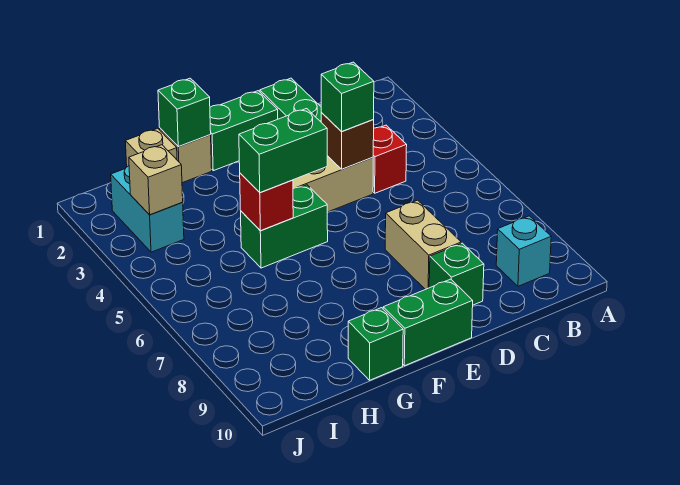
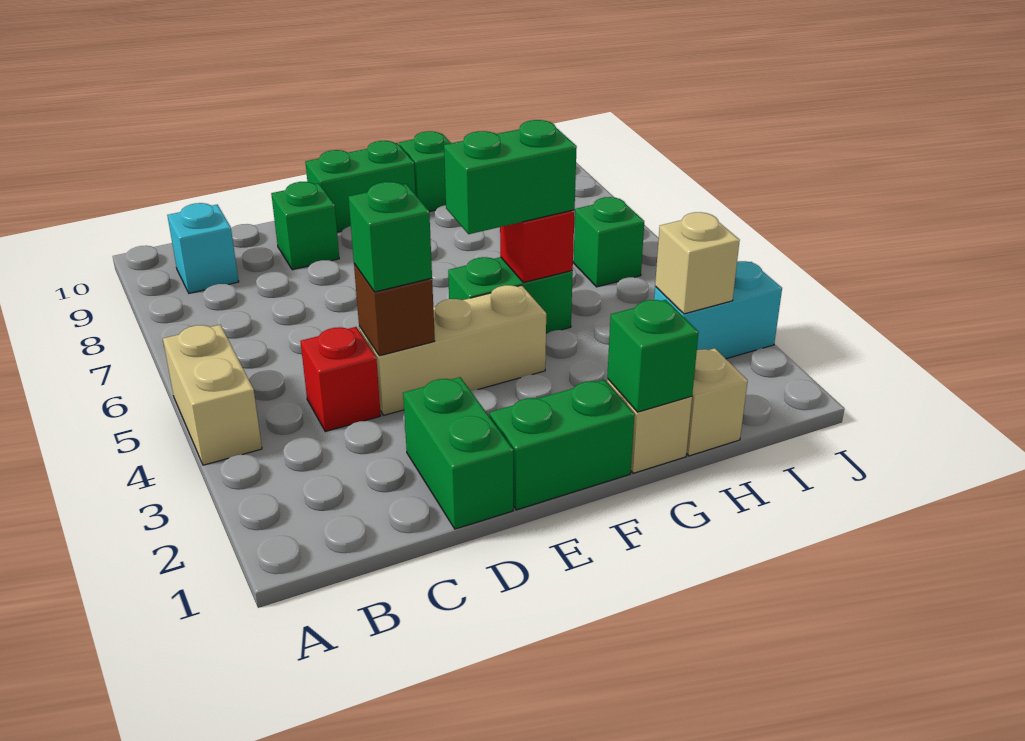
tan 1x2 brick [385,200,461,289] -> tan 1x2 brick moved to [163,325,262,465]
cyan 1x2 brick [111,166,184,252] -> cyan 1x2 brick turned to [654,261,782,359]
none -> green 1x1 brick [573,197,644,287]

